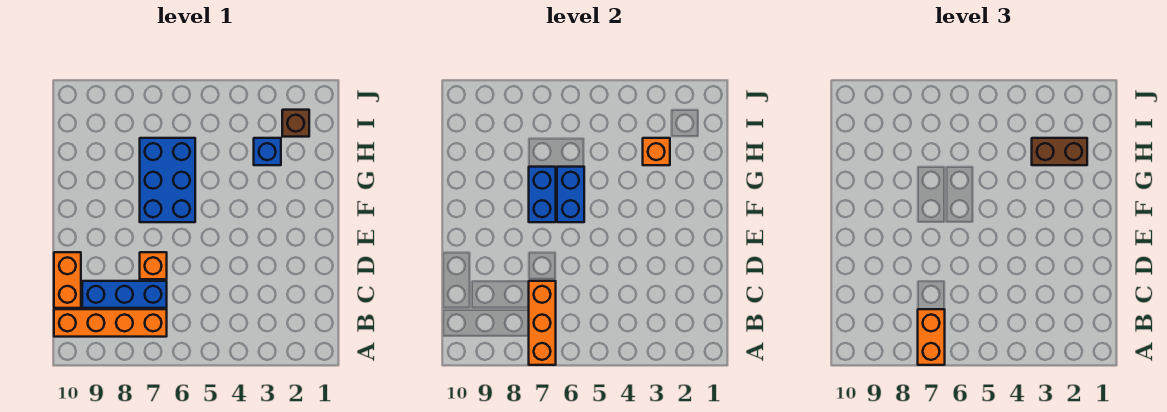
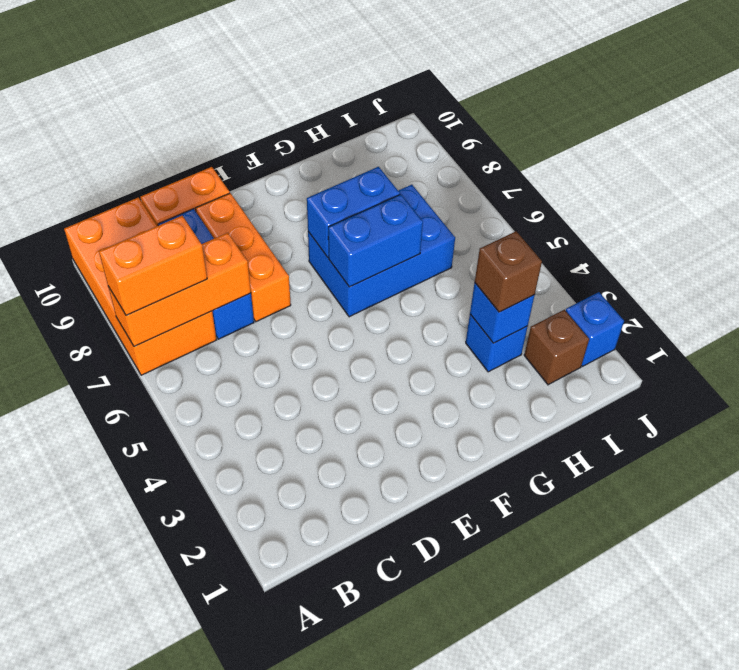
orange 1x4 brick [54,309,167,337] -> orange 2x4 brick [64,198,217,375]
orange 1x1 brick [140,252,167,279] -> orange 1x3 brick [196,193,291,322]
brown 1x2 brick [1032,138,1087,165] -> brown 1x1 brick [475,231,542,312]
orange 1x1 brick [643,138,670,165] -> blue 1x1 brick [470,283,535,343]
none -> blue 1x1 brick [566,292,624,366]

